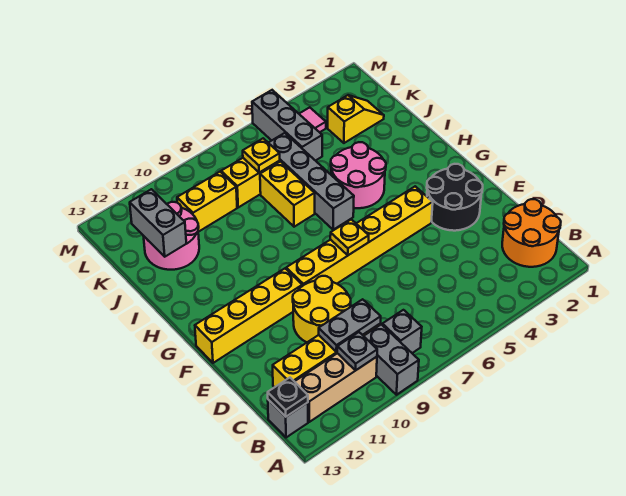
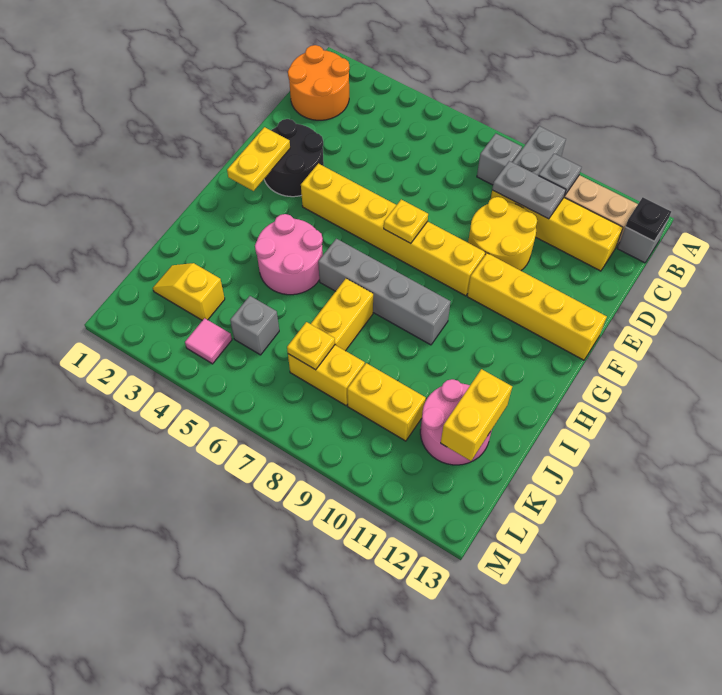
none -> yellow 1x2 plate [227,127,290,191]
grey 1x4 brick [269,133,354,230] -> grey 1x4 brick turned to [318,239,451,345]
grey 1x2 brick [130,189,186,257] -> yellow 1x2 brick [441,369,512,461]
grey 1x3 brick [252,90,322,161] -> grey 1x1 brick [230,296,279,355]

